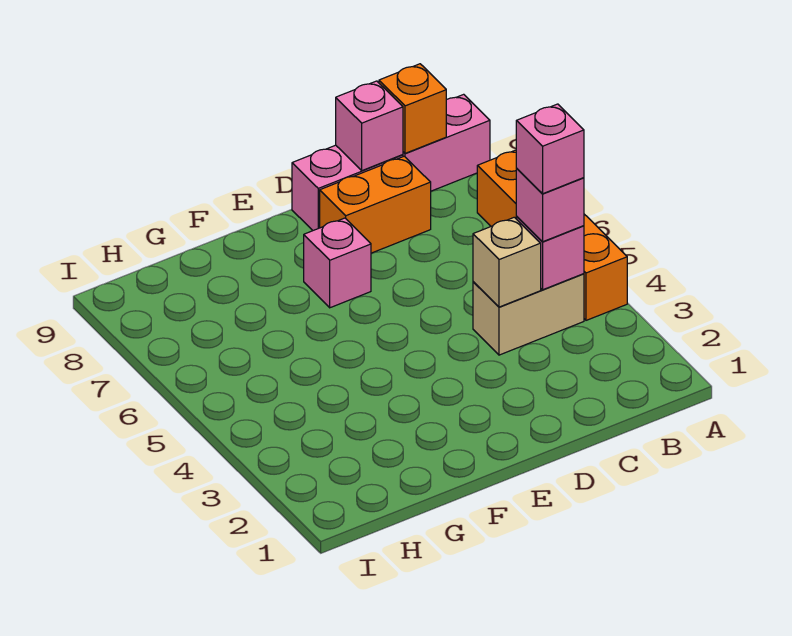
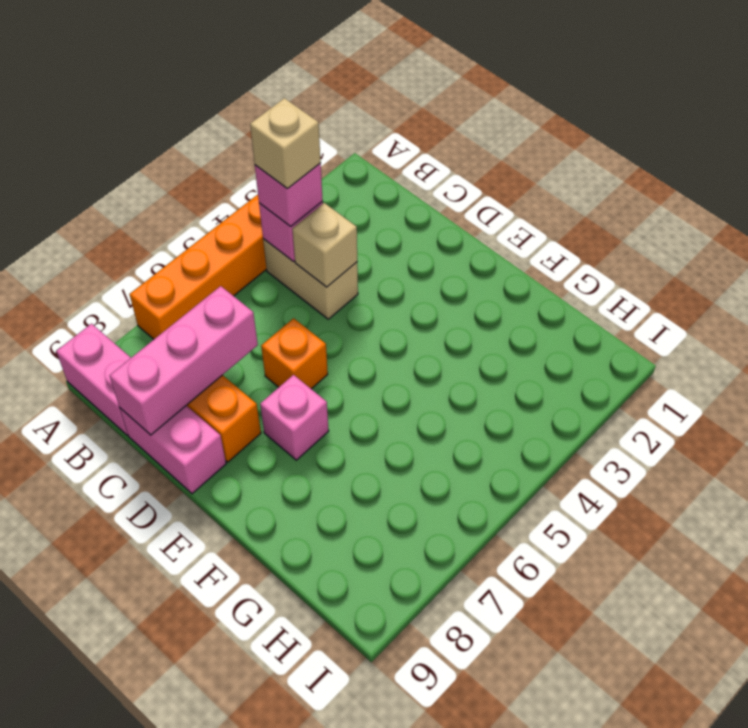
pink 1x1 brick [516,104,584,194] -> tan 1x1 brick [250,98,321,189]
orange 1x1 brick [379,64,446,153] -> orange 1x1 brick moved to [261,318,328,389]
pink 1x1 brick [336,81,403,171] -> pink 1x3 brick [110,286,258,435]

